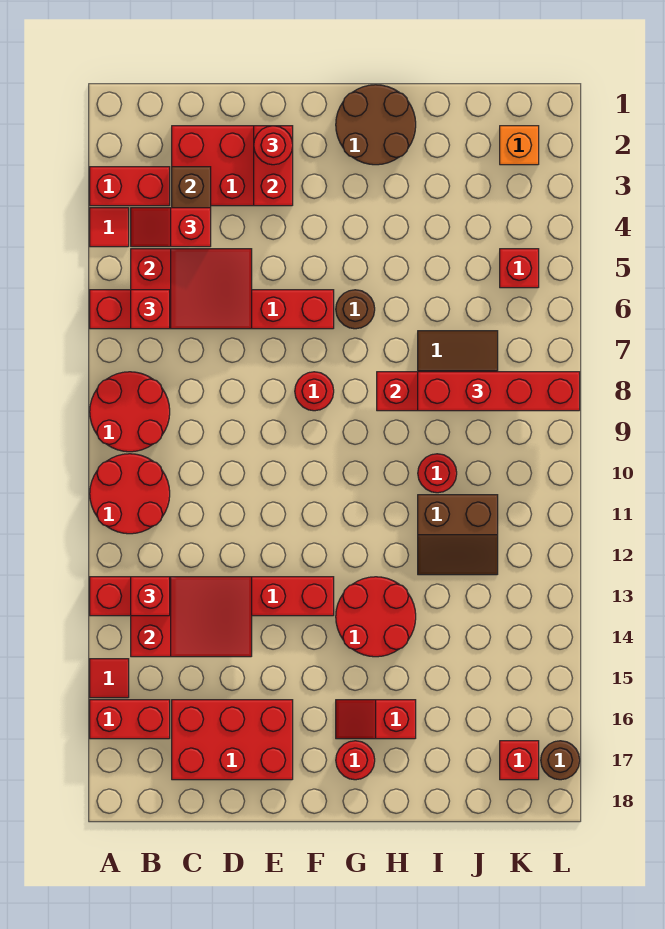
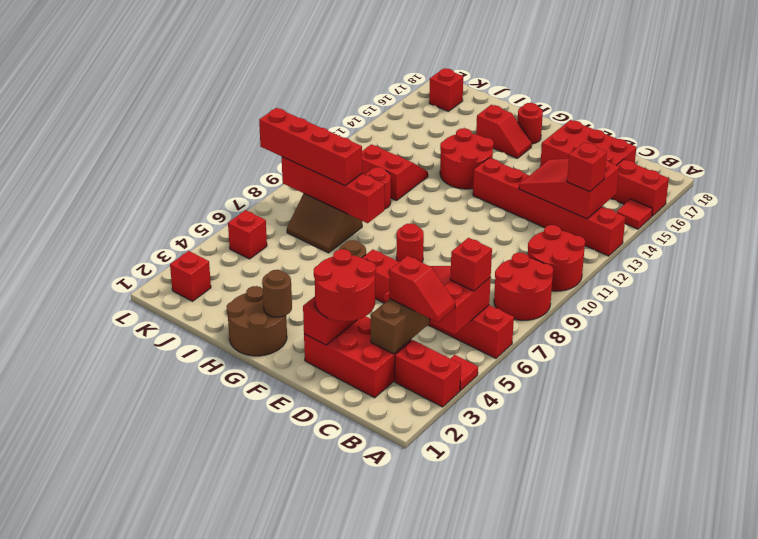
red 1x1 round brick [254,126,293,165] -> red 2x2 round brick [314,249,376,321]
brown 2x2 slope [418,495,498,575] -> red 2x2 slope [362,144,428,201]
orange 1x1 brick [500,126,539,165] -> red 1x1 brick [170,251,211,301]
brown 1x1 round brick [541,741,580,780] -> brown 1x1 round brick moved to [262,270,292,317]

